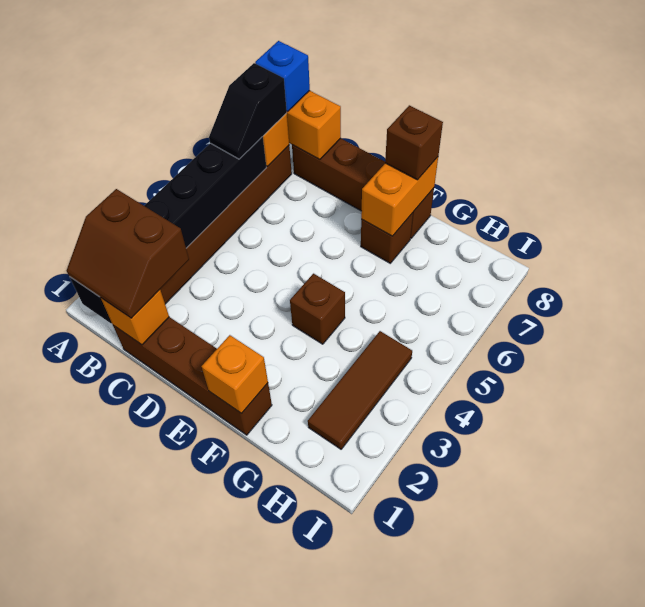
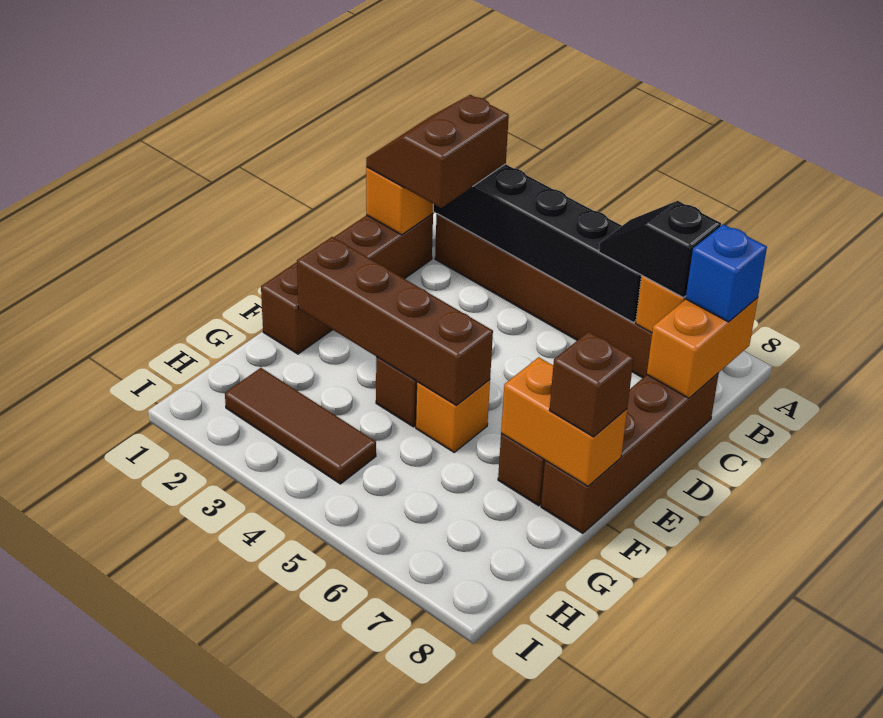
orange 1x1 brick [202,335,268,413] -> orange 1x1 brick moved to [416,380,490,452]
none -> brown 1x4 brick [297,237,493,406]

